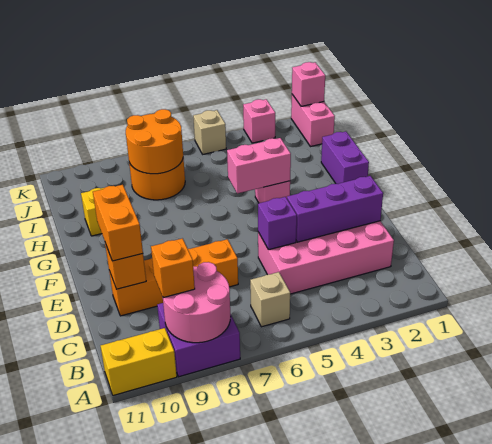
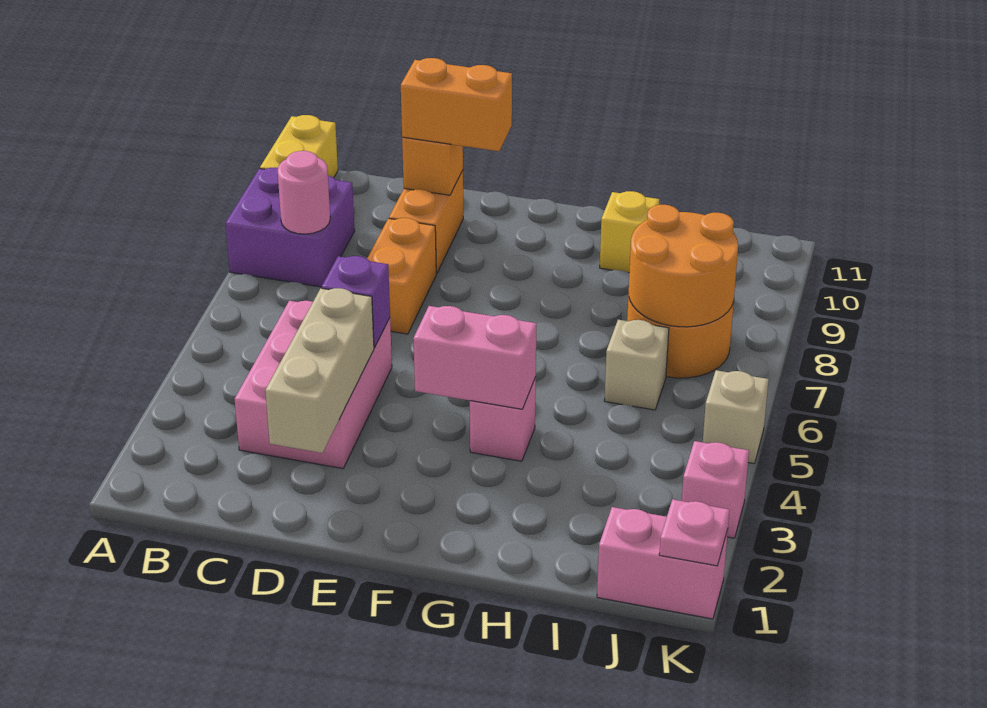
pink 2x2 round brick [163,262,231,343] -> pink 1x1 round brick [278,151,330,234]
tan 1x1 brick [250,272,290,327] -> tan 1x1 brick moved to [604,320,669,410]
orange 1x1 brick [151,238,195,298] -> none
pink 2x4 brick [258,221,394,294] -> pink 2x3 brick [235,301,392,469]
purple 1x3 brick [287,176,383,242] -> tan 1x3 brick [265,288,374,453]
purple 1x2 brick [321,132,369,184] -> none
pink 1x2 brick [227,138,291,194] -> pink 1x2 brick turned to [413,306,537,409]
pink 1x1 brick [292,62,325,106] -> pink 1x1 plate [659,499,730,566]

